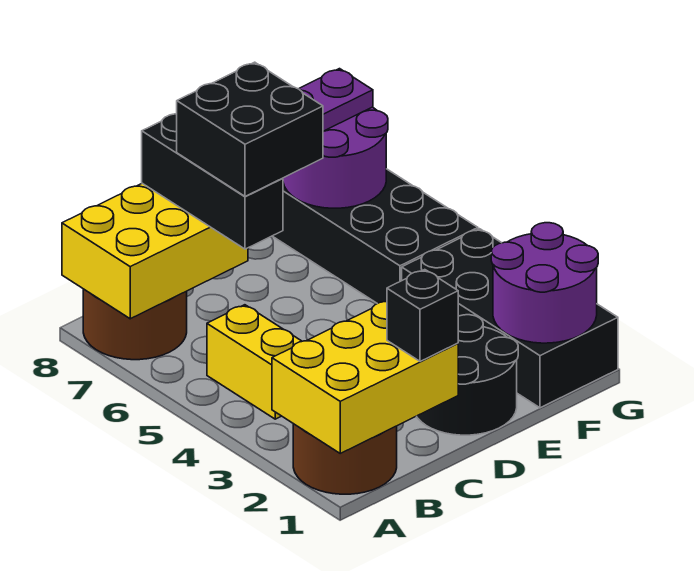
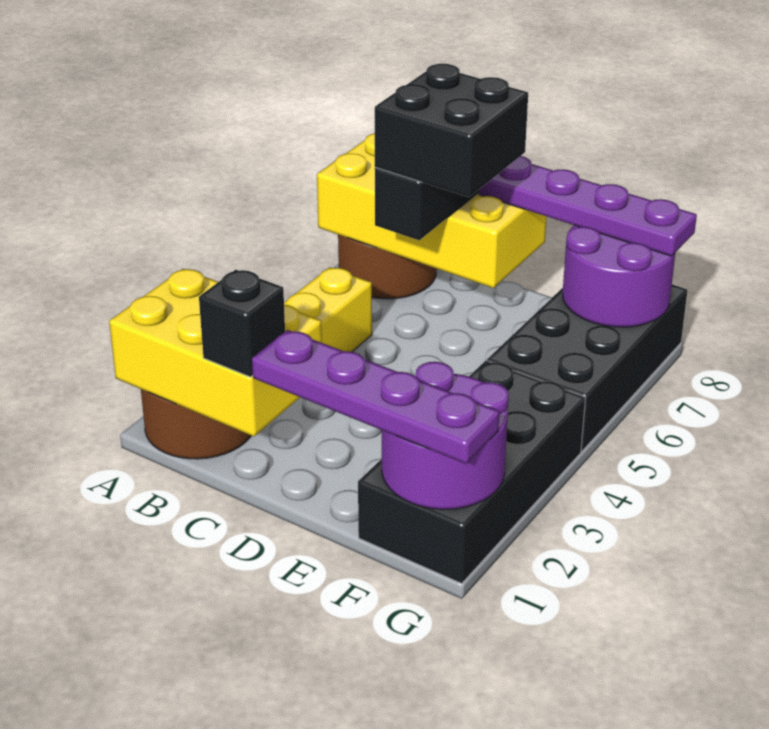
yellow 2x3 brick [62,183,248,319] -> yellow 2x4 brick [317,133,547,288]
black 2x2 round brick [417,315,518,435] -> none
none -> purple 1x4 plate [252,330,499,464]

